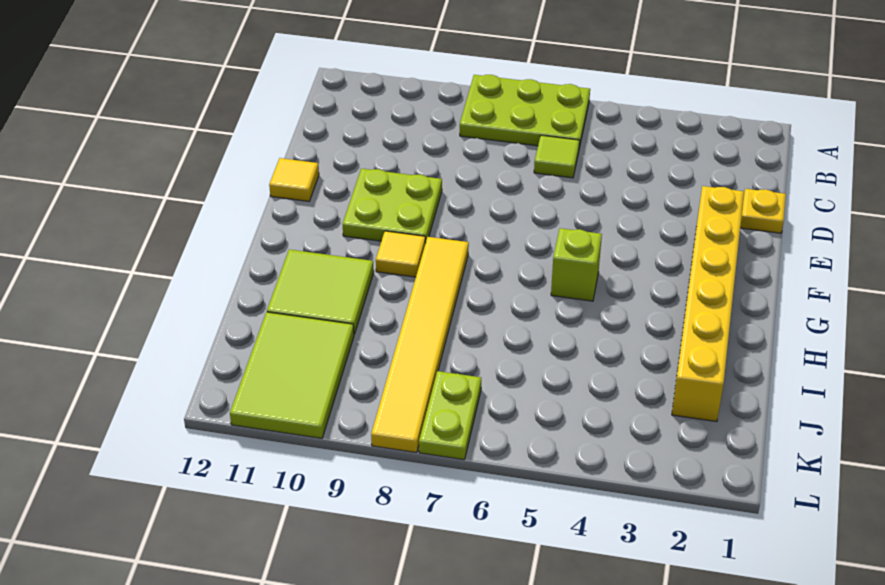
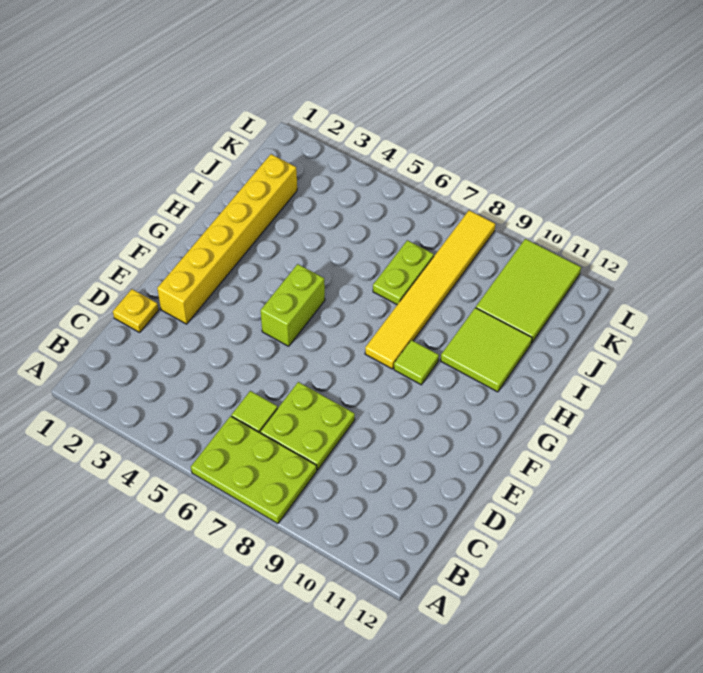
lime 2x2 plate [343,169,442,243] -> lime 2x2 plate moved to [260,382,355,470]
yellow 1x1 tile [269,158,319,201] -> none
lime 1x1 brick [551,228,602,301] -> lime 1x2 brick [261,264,325,346]
yellow 1x1 tile [376,231,426,277] -> lime 1x1 tile [394,340,439,385]
lime 1x2 plate [419,371,481,460] -> lime 1x2 plate moved to [373,240,434,305]

